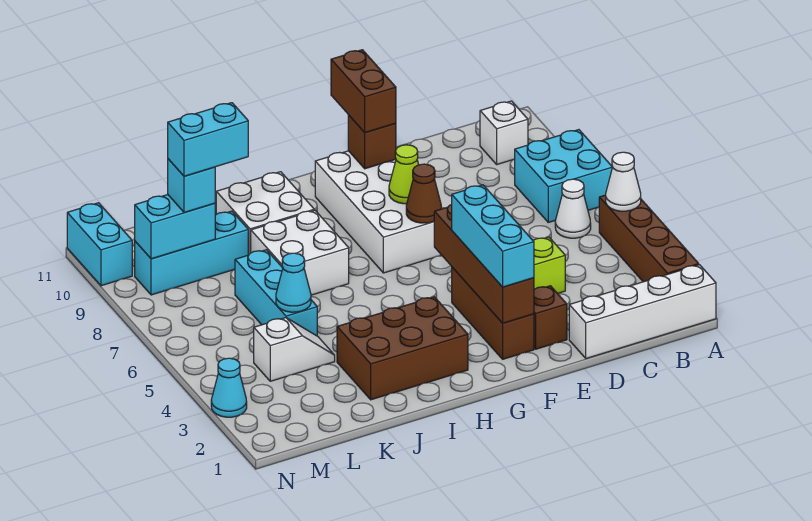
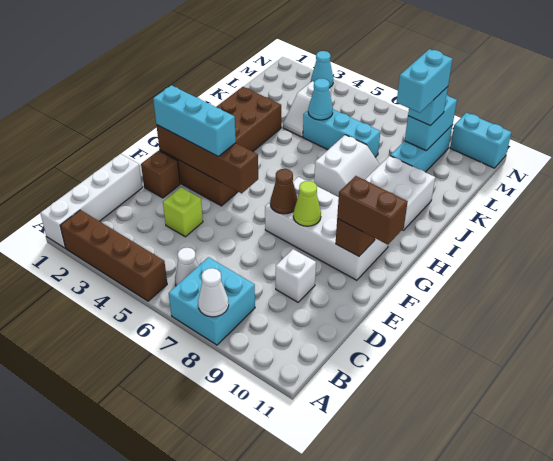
white 1x1 cone [606,152,641,211] -> white 1x1 cone moved to [198,268,229,317]
white 1x1 brick [480,101,528,164] -> white 1x1 brick moved to [276,249,316,302]
white 2x2 brick [251,210,349,295] -> white 2x2 slope [314,135,380,197]

